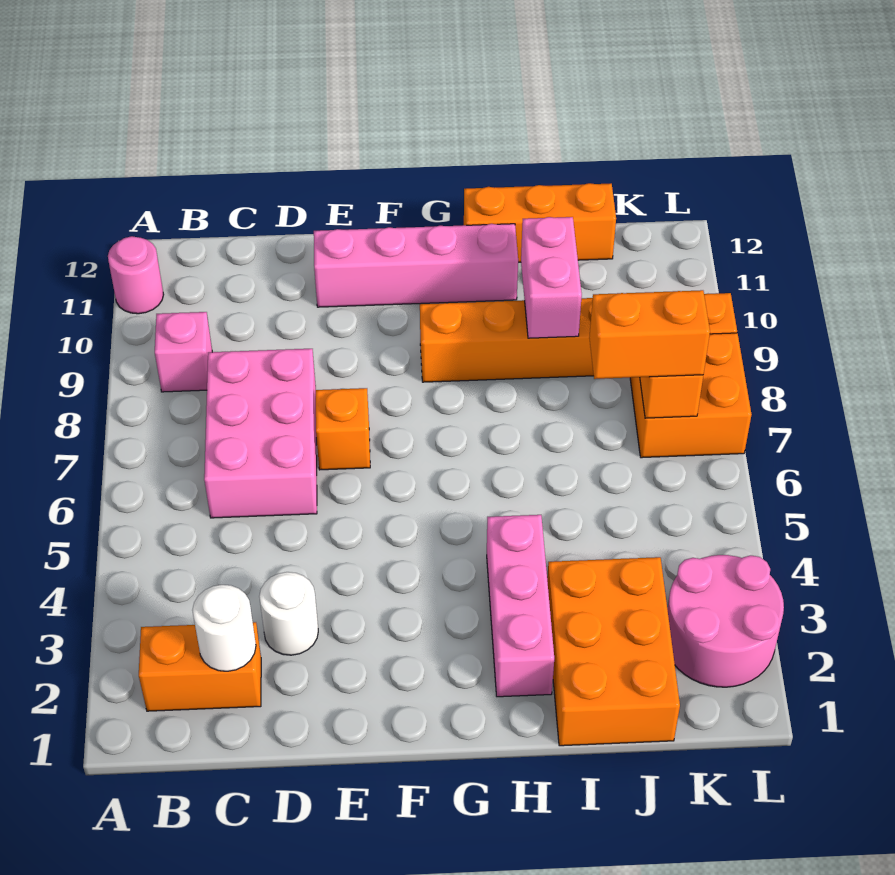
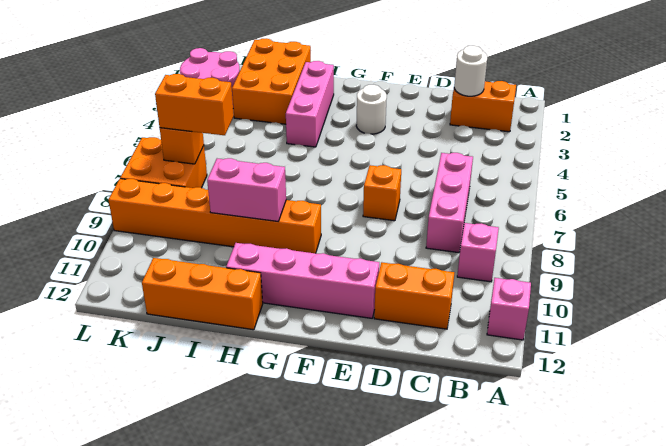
pink 1x1 round brick [108,236,164,314] -> pink 1x1 brick [487,278,531,340]
pink 2x3 brick [204,349,317,518] -> pink 1x3 brick [426,153,473,253]
none -> orange 1x2 brick [374,262,454,329]
white 1x1 round brick [259,572,318,655] -> white 1x1 round brick moved to [356,85,387,134]
pink 1x2 brick [521,217,582,338] -> pink 1x2 brick turned to [207,158,286,221]

